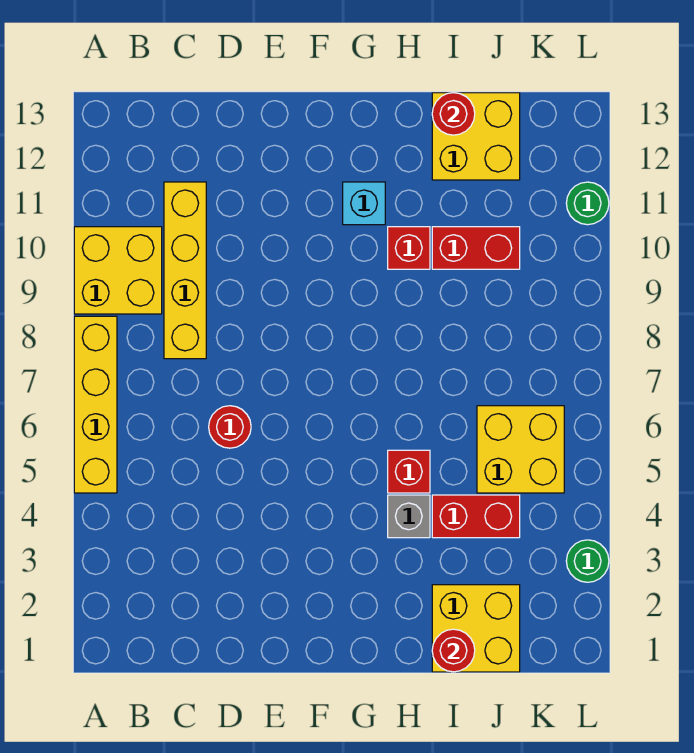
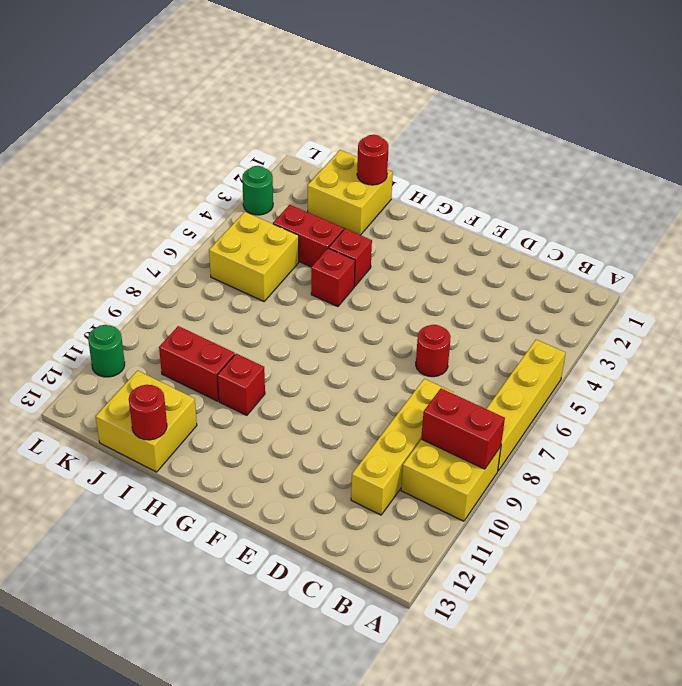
none -> red 1x2 brick [421,389,505,469]
cyan 1x1 brick [343,182,385,225] -> none
grey 1x1 brick [388,495,430,538] -> red 1x1 brick [329,229,372,286]

